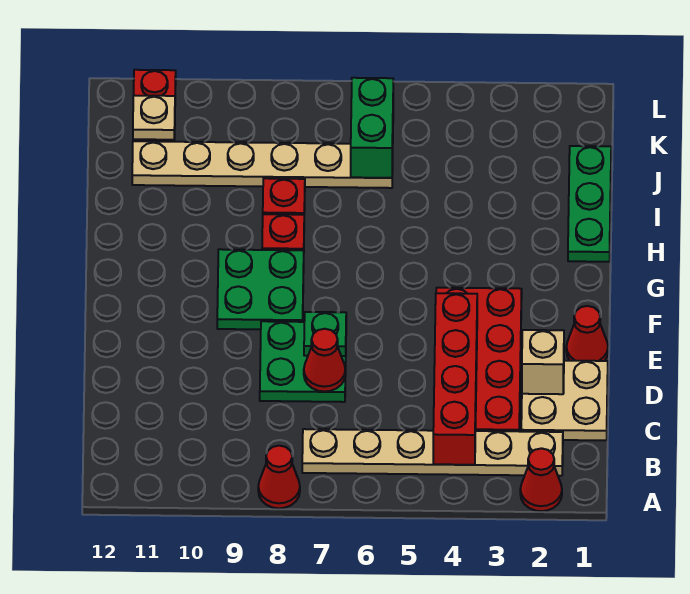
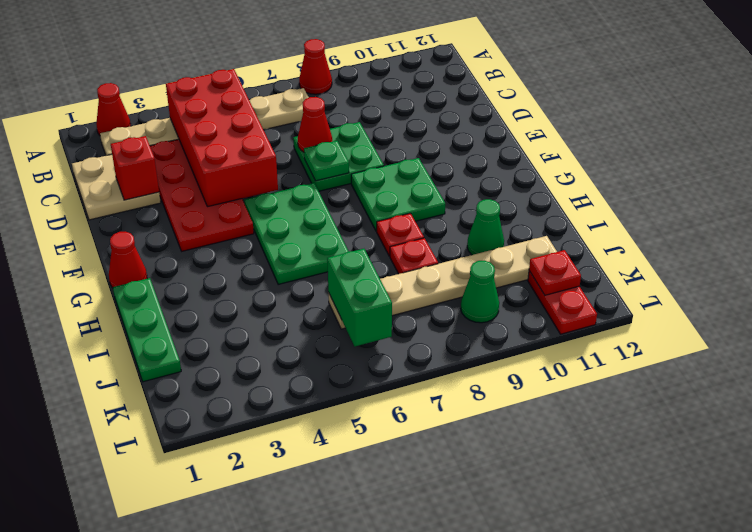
red 1x4 brick [433,293,477,465] -> red 2x4 brick [166,69,278,207]
tan 1x1 brick [522,330,564,394] -> red 1x1 brick [111,136,159,200]
red 1x1 cone [566,306,608,361] -> red 1x1 cone moved to [109,232,147,288]
none -> green 2x3 plate [244,183,349,285]
none -> green 1x1 cone [467,199,504,255]
none -> green 1x1 cone [461,261,499,323]
tan 1x1 plate [133,95,175,140] -> red 1x1 plate [529,250,581,295]

